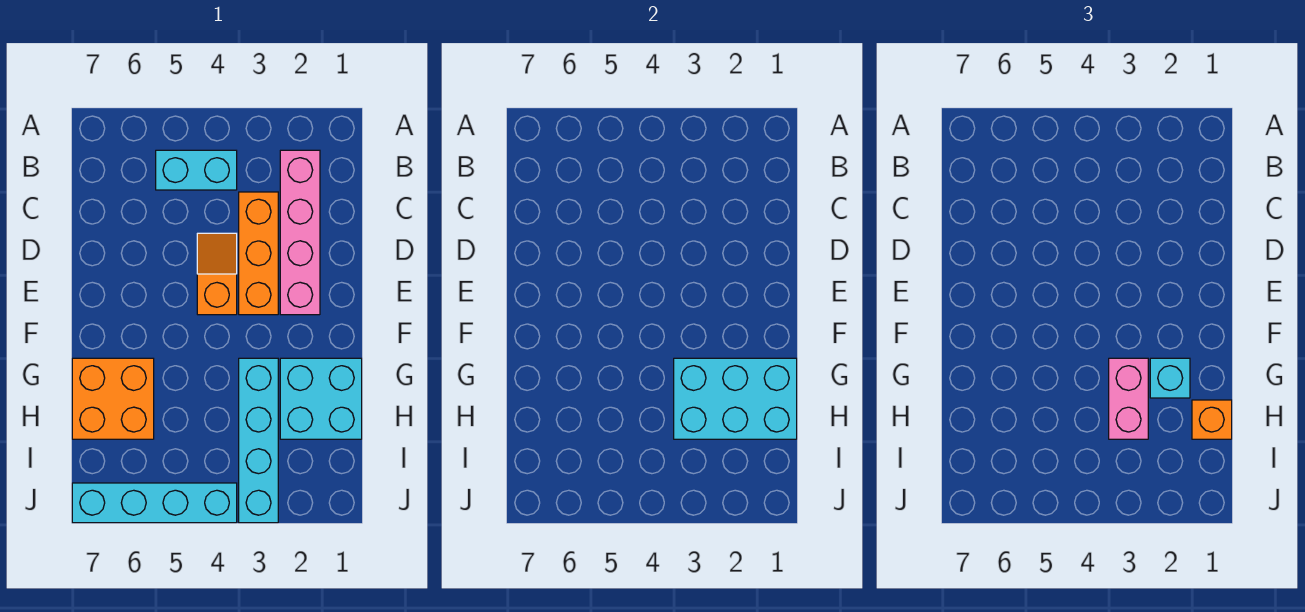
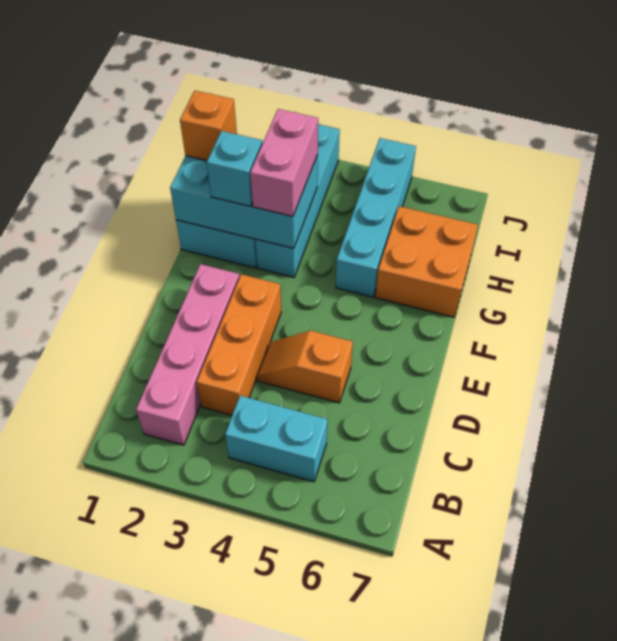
orange 1x2 slope [197,233,237,315] -> orange 1x2 slope turned to [257,331,353,403]
cyan 1x4 brick [72,483,237,523] -> cyan 1x4 brick turned to [336,138,416,297]

